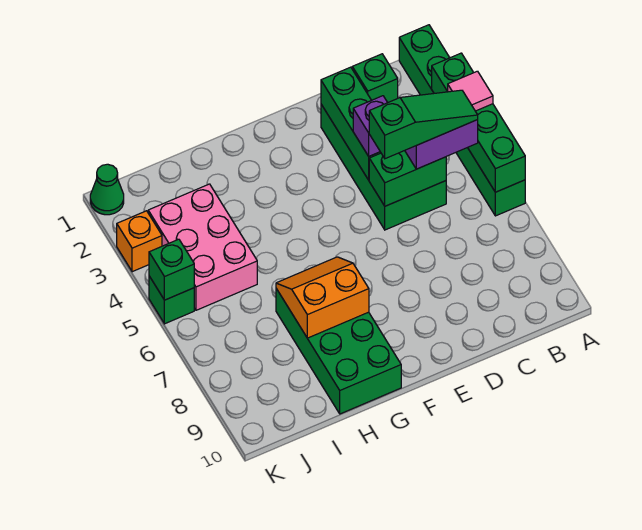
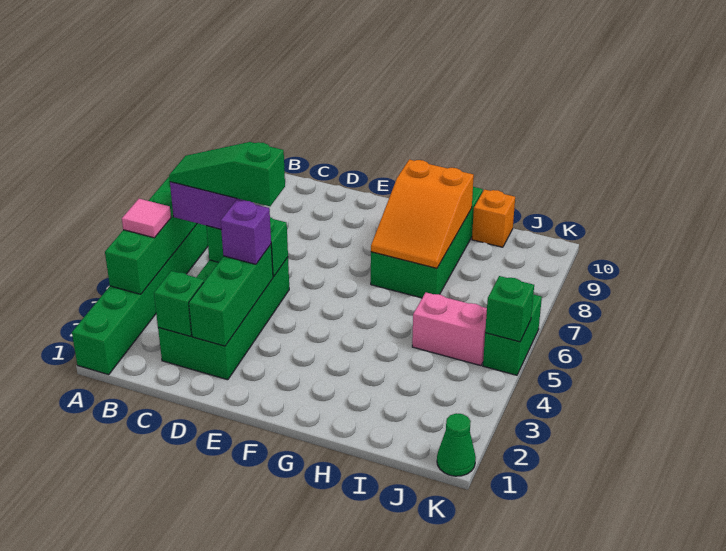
orange 2x2 slope [276,257,369,338] -> orange 2x3 slope [371,159,474,268]
pink 2x3 brick [148,184,257,310] -> pink 1x2 brick [412,293,487,366]
orange 1x1 brick [117,211,162,272] -> orange 1x1 brick moved to [472,189,515,247]
green 1x1 brick [149,276,194,324] -> green 1x2 brick [483,294,542,375]

